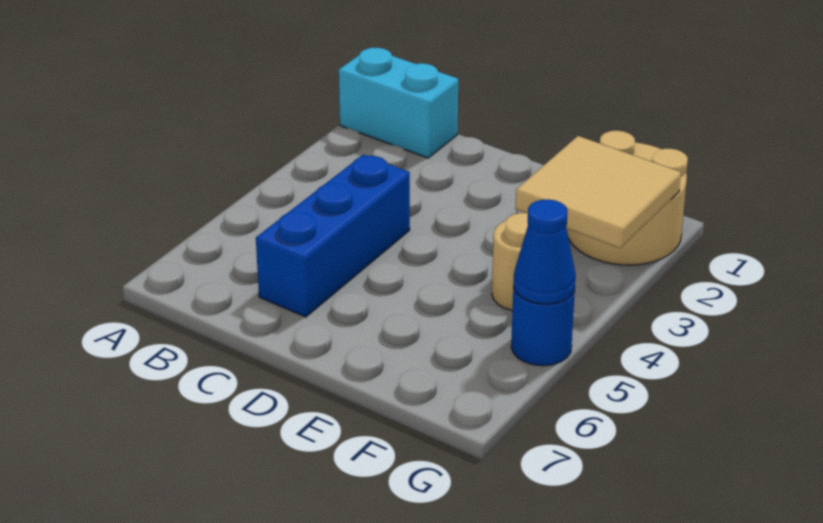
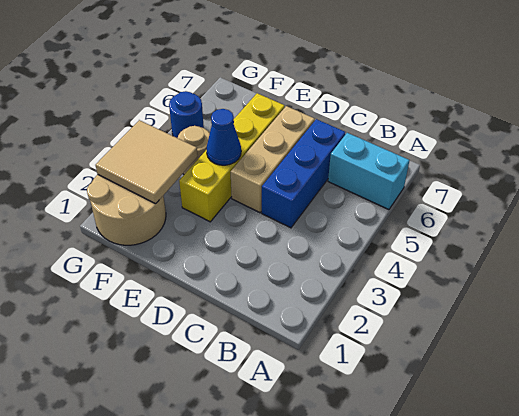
cyan 1x2 brick [339,48,458,158] -> cyan 1x2 brick moved to [328,133,409,210]
none -> tan 1x3 brick [231,106,315,213]
none -> yellow 1x4 brick [179,93,285,222]
blue 1x1 cone [513,199,576,304] -> blue 1x1 cone moved to [207,109,241,165]

